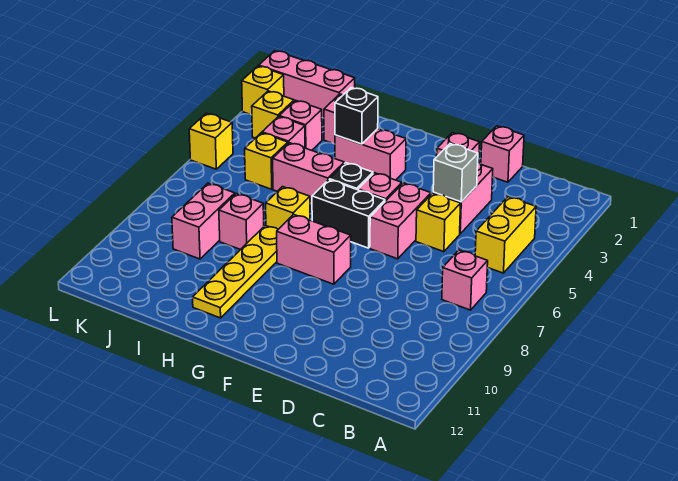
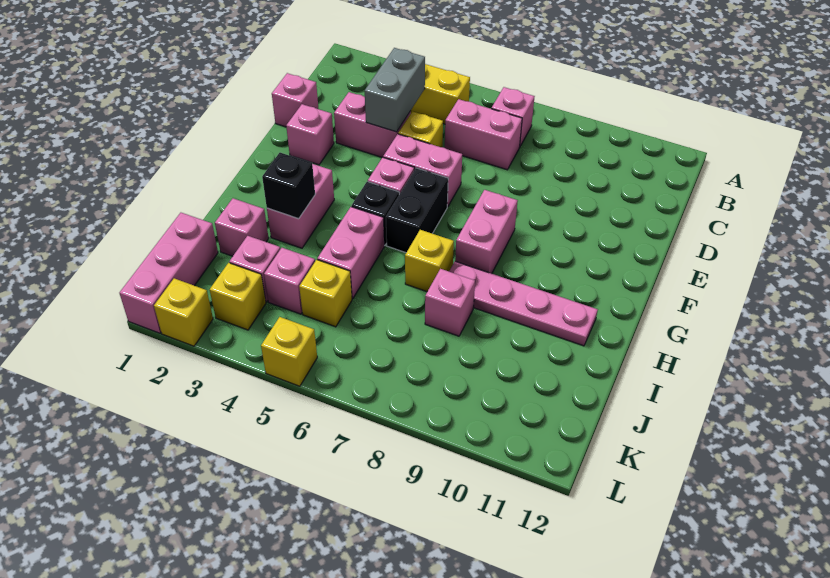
grey 1x1 brick [433,144,478,202] -> grey 1x2 brick [365,48,425,132]
yellow 1x4 plate [193,225,278,318] -> pink 1x4 plate [449,261,598,346]
pink 1x2 brick [172,183,235,259] -> pink 1x2 brick moved to [445,99,522,170]

